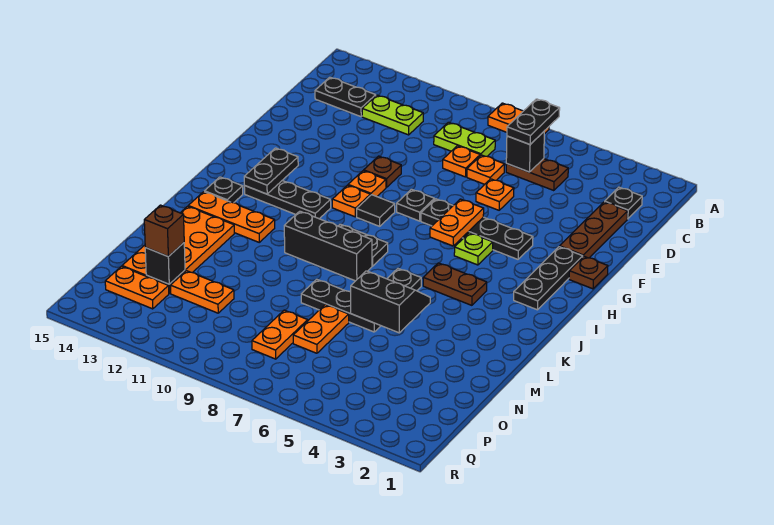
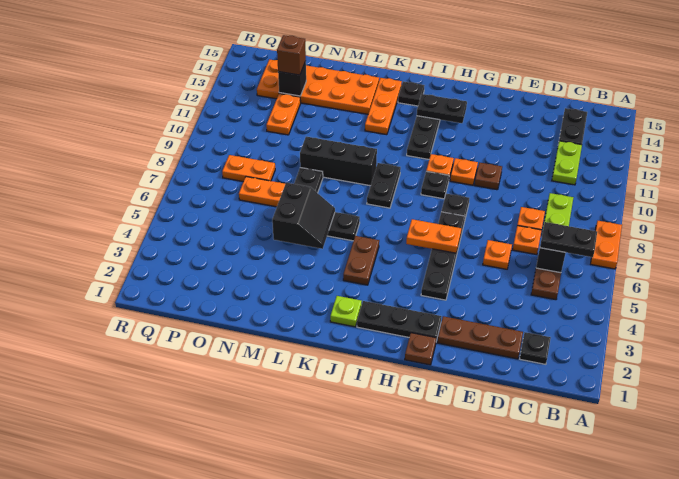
lime 1x1 plate [454,233,493,265] -> lime 1x1 plate moved to [330,296,362,327]
black 1x1 tile [357,195,395,226] -> black 1x1 plate [421,171,449,199]
black 1x3 brick [284,211,372,281] -> black 1x3 brick turned to [300,137,377,186]

